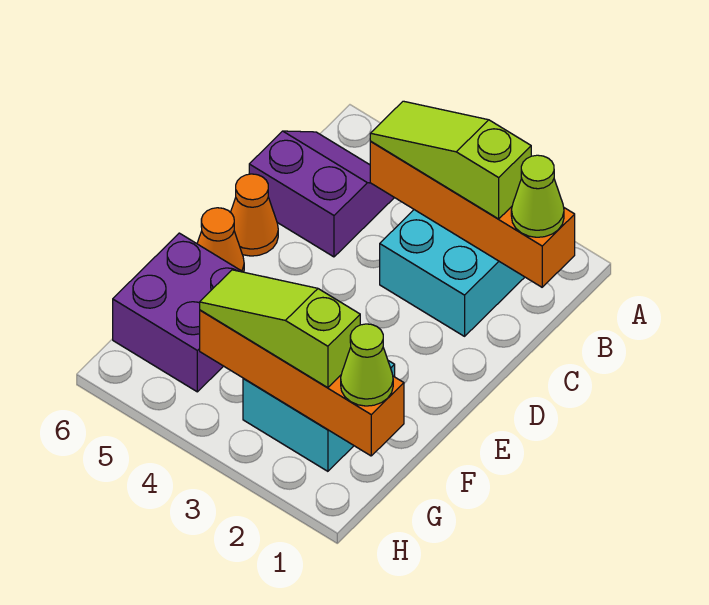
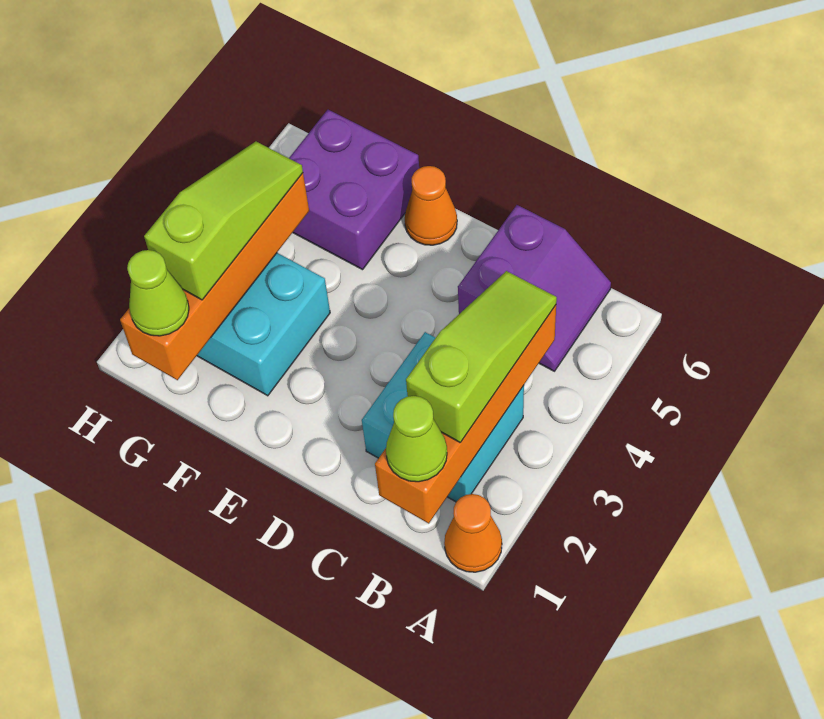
orange 1x1 cone [231,174,278,256] -> orange 1x1 cone moved to [444,494,502,572]

